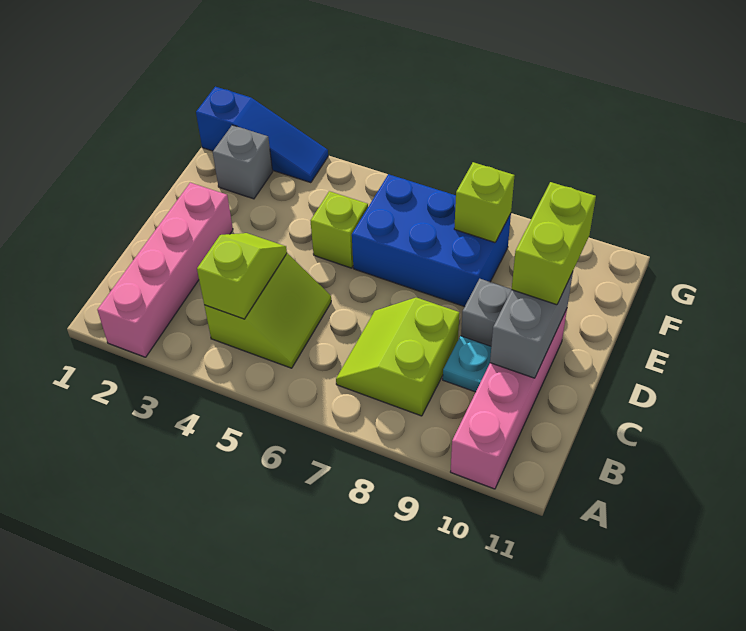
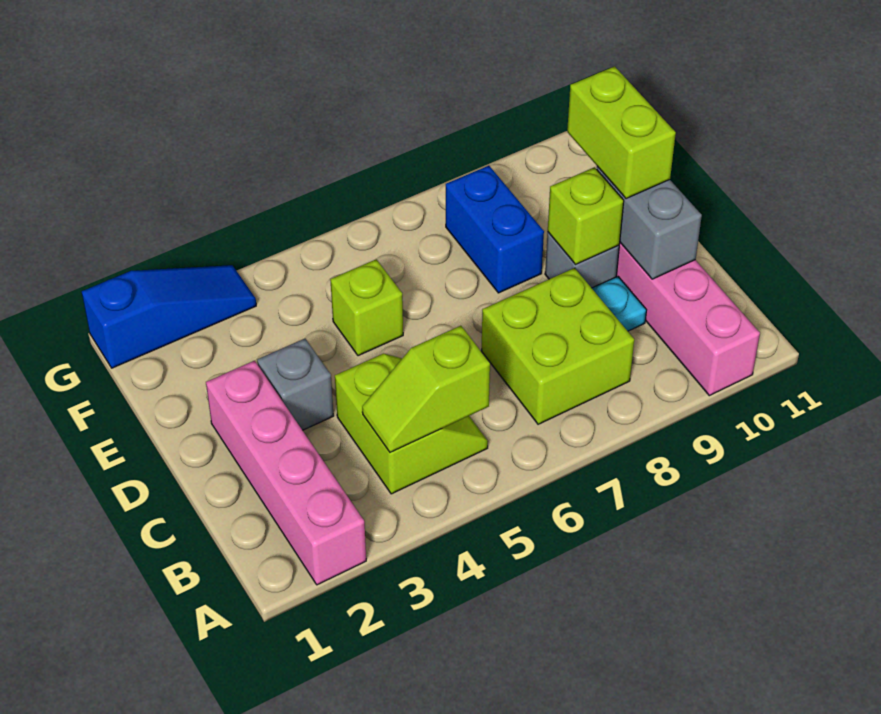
lime 1x2 slope [197,233,287,319] -> lime 1x2 slope turned to [362,326,490,452]
lime 2x2 slope [336,297,459,416] -> lime 2x2 brick [481,268,634,424]
blue 2x3 brick [352,174,511,307] -> blue 1x2 brick [446,166,544,293]
grey 1x1 brick [213,125,272,199] -> grey 1x1 brick moved to [257,338,334,430]
lime 1x1 brick [454,162,515,242] -> lime 1x1 brick moved to [548,167,624,265]

